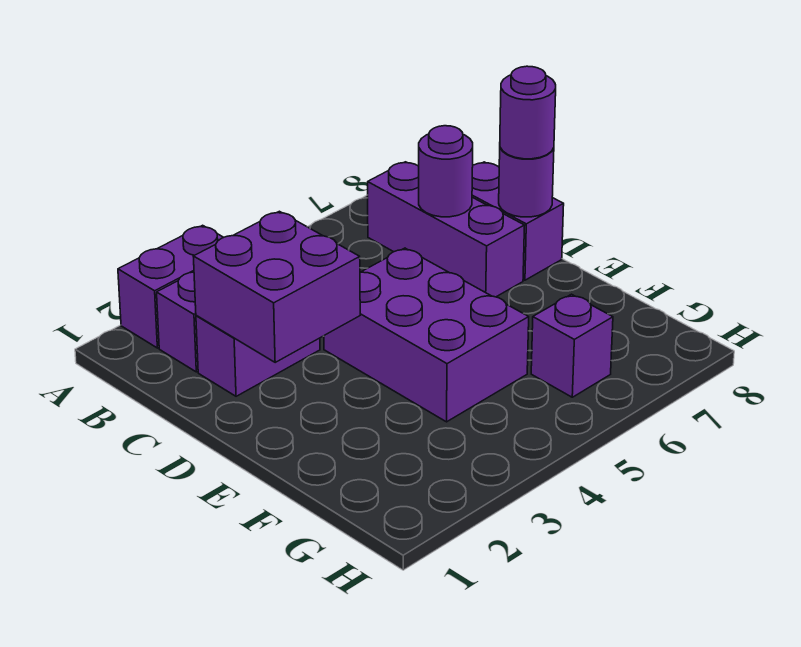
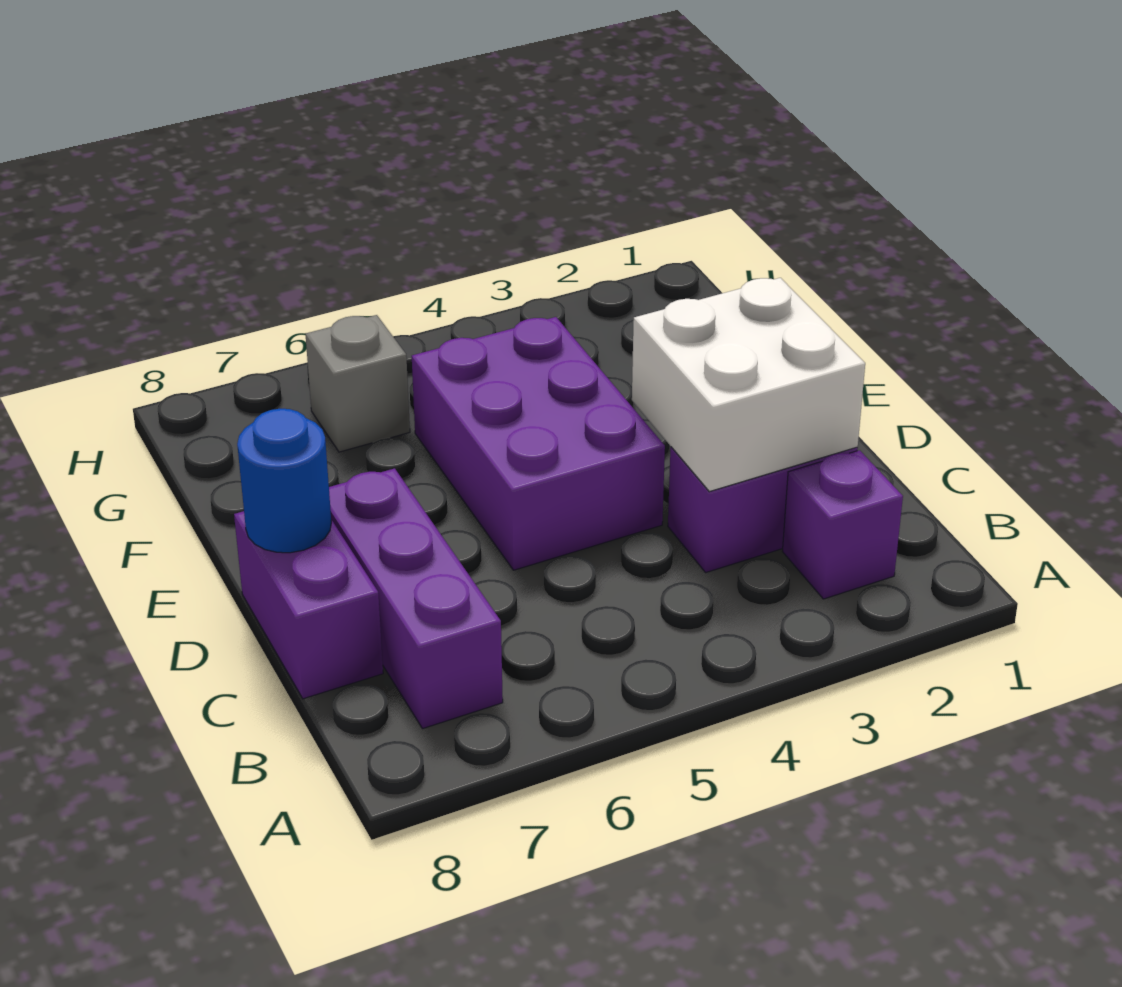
purple 1x2 brick [118,225,224,348] -> none
purple 2x2 brick [193,211,360,362] -> white 2x2 brick [632,278,865,492]
purple 1x1 round brick [419,126,473,217] -> none
purple 1x1 round brick [499,148,554,217] -> blue 1x1 round brick [237,409,331,553]
purple 1x1 round brick [500,66,556,159] -> none
purple 1x1 brick [531,294,613,397] -> grey 1x1 brick [306,315,410,452]

